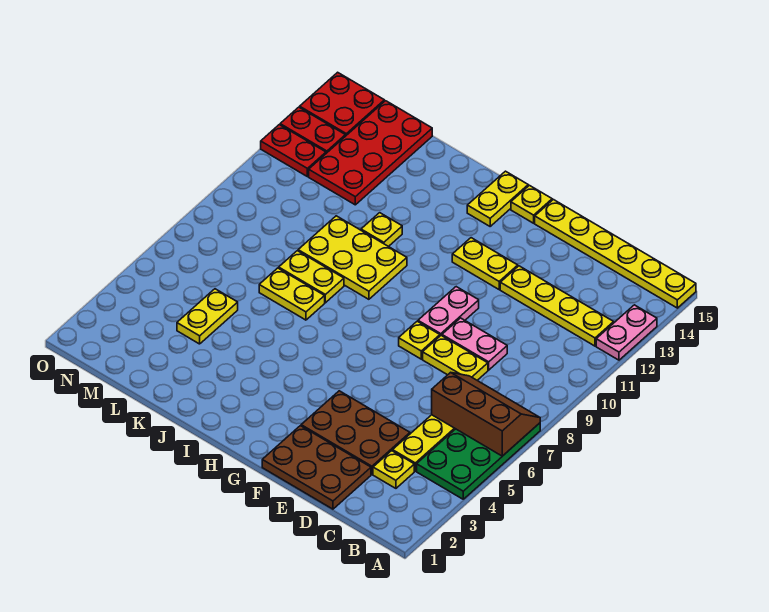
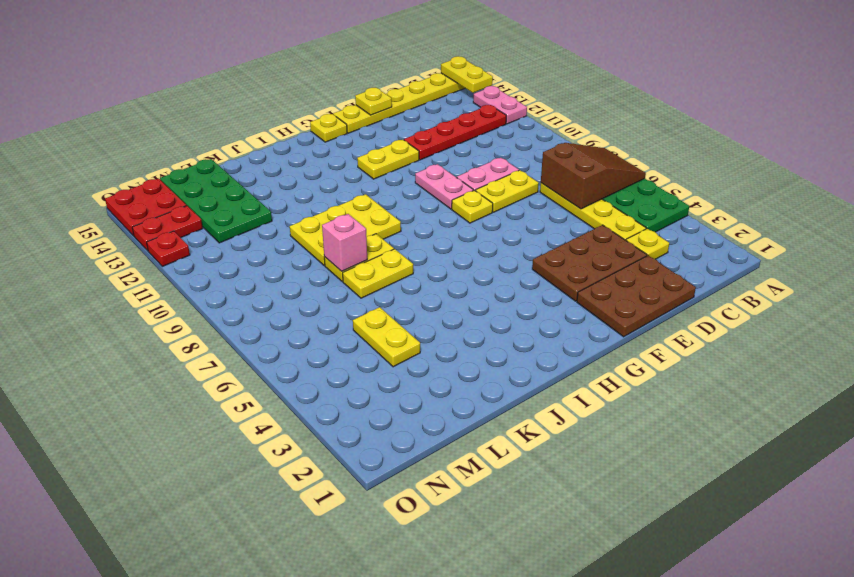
brown 2x3 slope [432,372,540,456] -> brown 2x3 slope turned to [541,143,646,209]
yellow 1x4 plate [500,266,614,346] -> red 1x4 plate [404,105,506,160]
yellow 1x2 plate [467,171,528,226] -> yellow 1x2 plate moved to [441,56,493,93]
yellow 1x1 plate [361,213,402,247] -> yellow 1x1 plate moved to [355,88,392,115]
none -> pink 1x1 brick [322,214,367,271]
red 2x4 plate [309,101,432,205] -> green 2x4 plate [160,159,272,243]
red 1x2 plate [261,125,326,177] -> red 1x1 plate [147,231,190,266]

